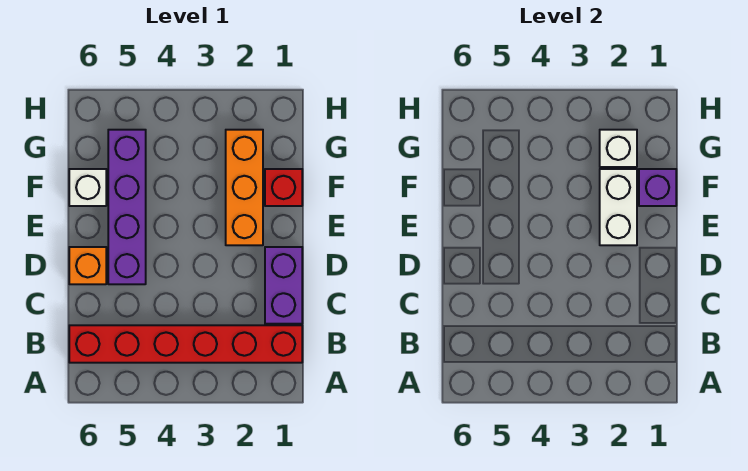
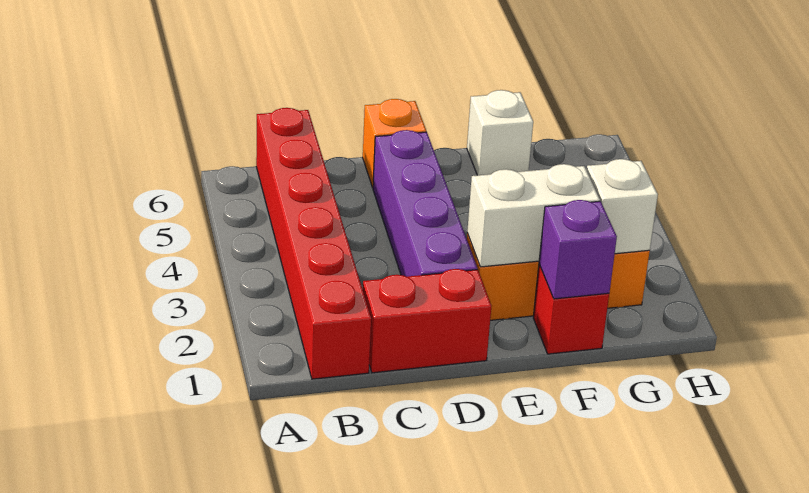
purple 1x2 brick [265,247,302,324] -> red 1x2 brick [363,269,491,373]
purple 1x4 brick [108,130,146,284] -> purple 1x4 brick turned to [373,130,477,277]

